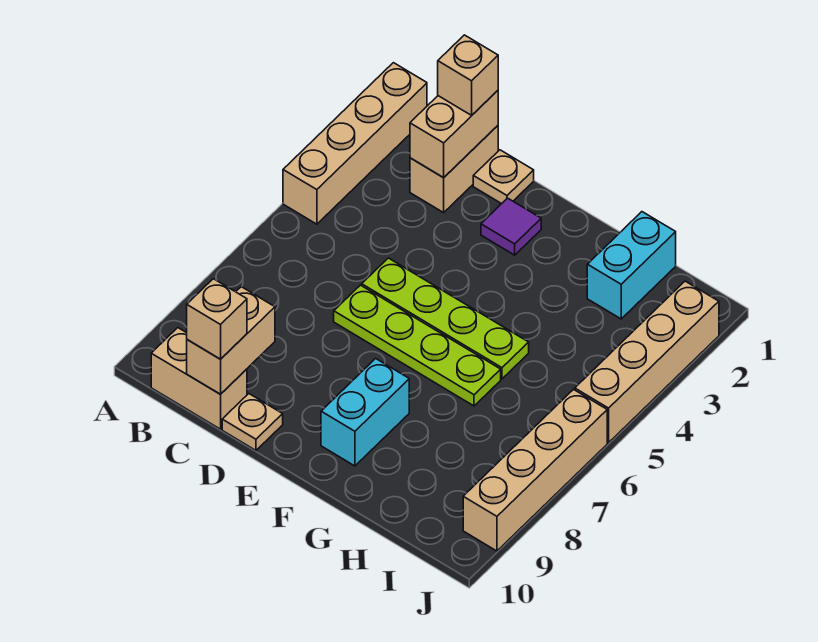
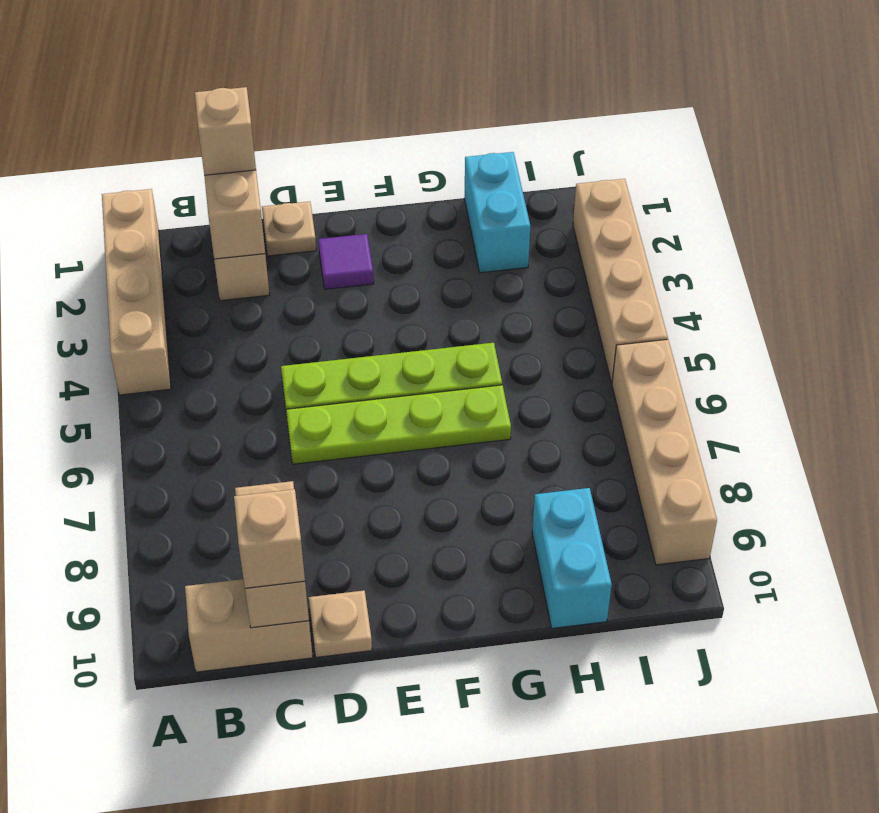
cyan 1x2 brick [321,358,409,466] -> cyan 1x2 brick moved to [532,488,612,628]

